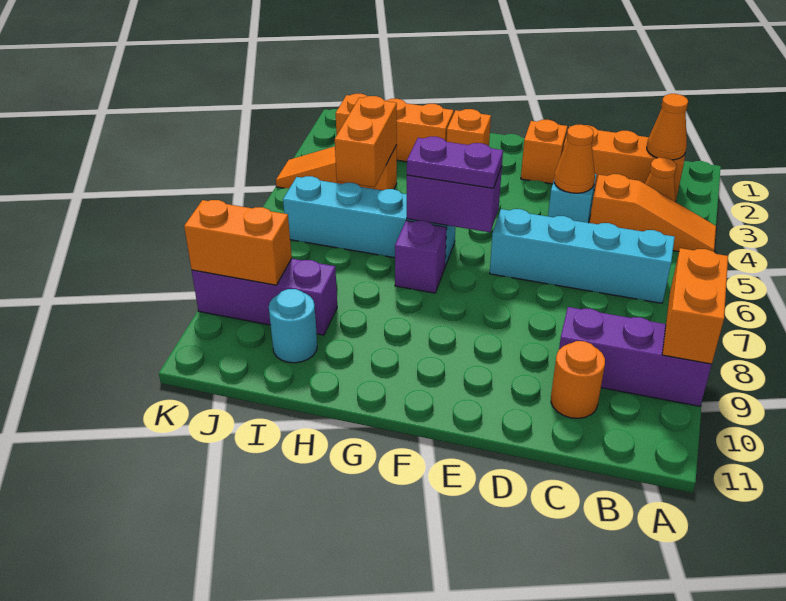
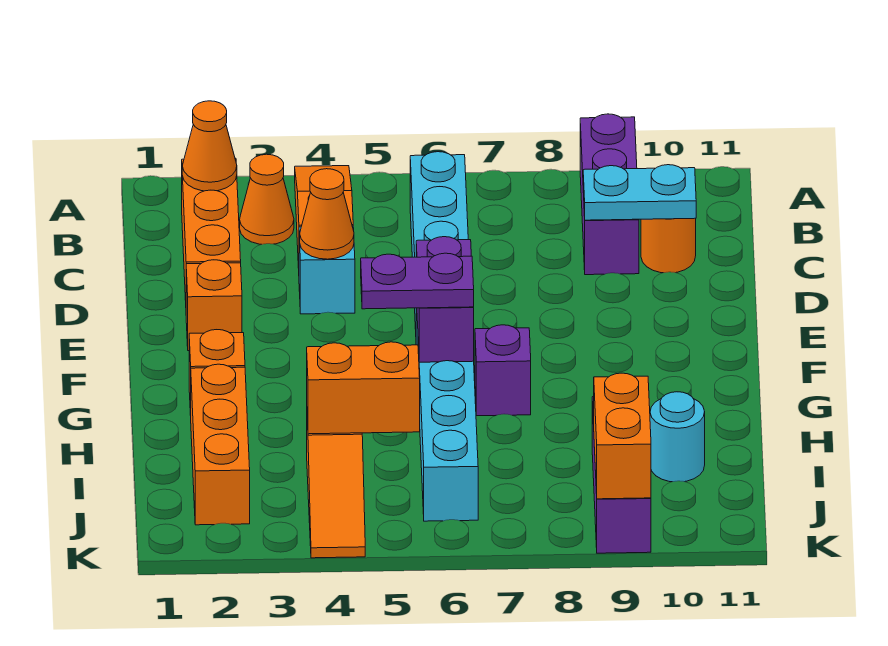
orange 1x2 brick [662,248,728,364] -> none
none -> cyan 1x2 plate [583,165,696,220]
purple 1x2 plate [407,137,503,188] -> purple 1x2 plate turned to [361,253,474,309]

